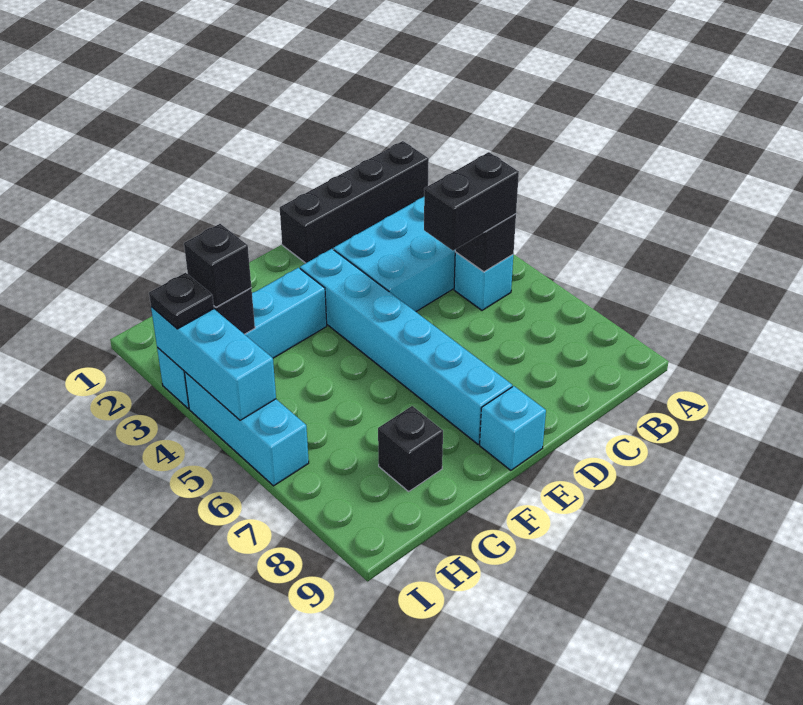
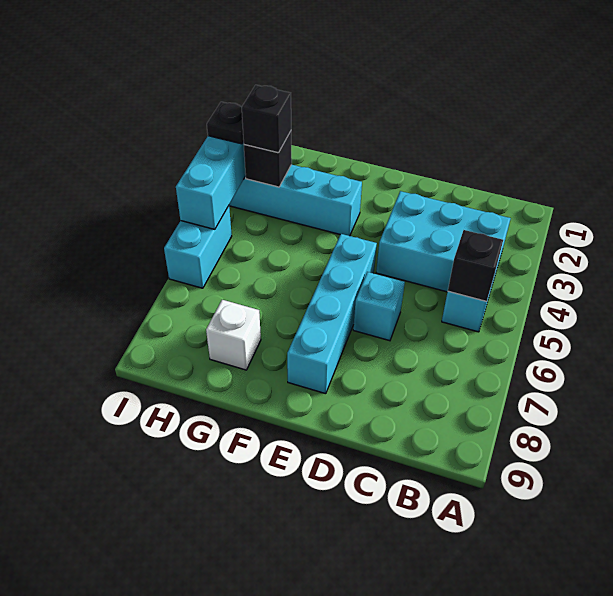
black 1x4 brick [280,141,429,263] -> none
black 1x2 brick [424,152,519,251] -> none
cyan 1x6 brick [300,249,512,444] -> cyan 1x4 brick [287,234,377,394]
cyan 1x1 brick [480,386,546,470] -> cyan 1x1 brick moved to [353,272,405,341]
black 1x1 brick [378,406,443,491] -> white 1x1 brick [206,300,261,370]
cyan 1x3 brick [184,372,309,486] -> cyan 1x2 brick [164,206,232,288]

